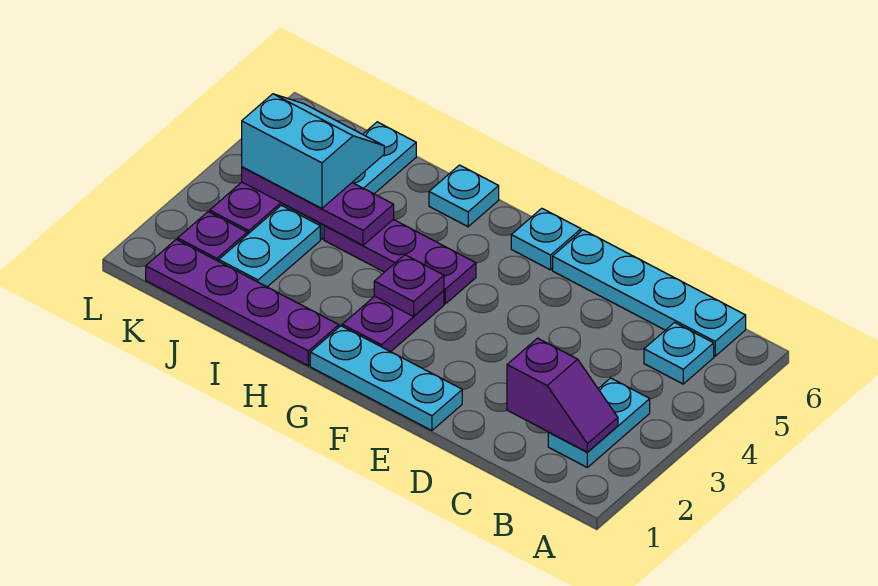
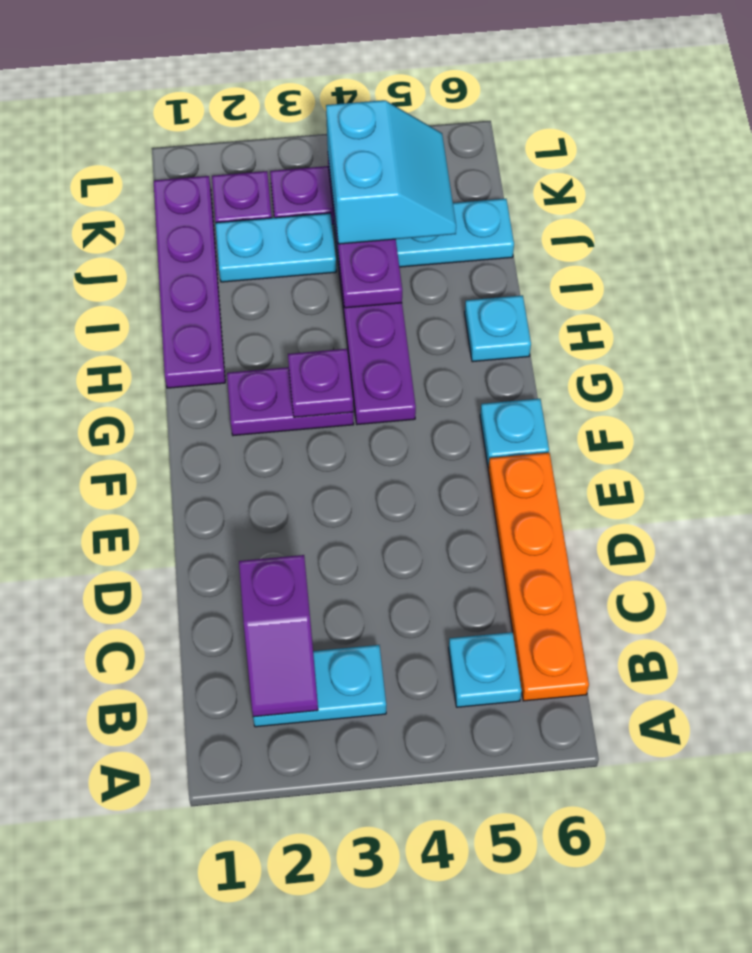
cyan 1x4 plate [553,230,746,356] -> orange 1x4 plate [488,453,589,701]
cyan 1x3 plate [310,326,462,431] -> none

